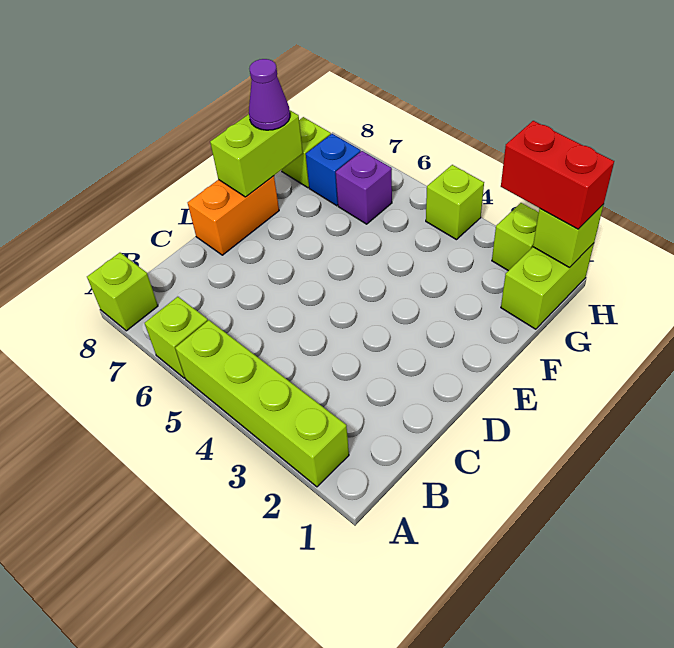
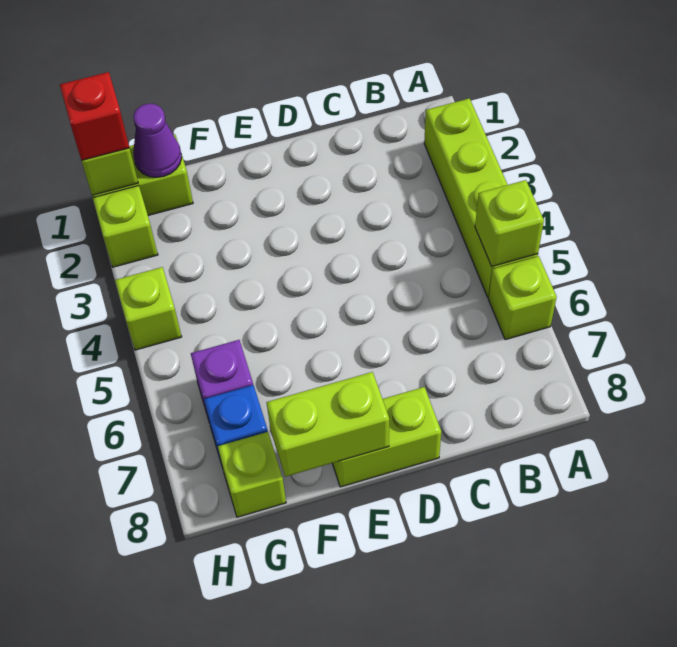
lime 1x1 brick [87,253,158,331] -> lime 1x1 brick moved to [475,180,544,267]
orange 1x2 brick [188,176,279,255] -> lime 1x2 brick [332,387,441,487]
purple 1x1 cone [249,59,290,130] -> purple 1x1 cone moved to [133,104,182,177]
red 1x2 brick [501,121,614,229] -> red 1x1 brick [60,72,129,160]

